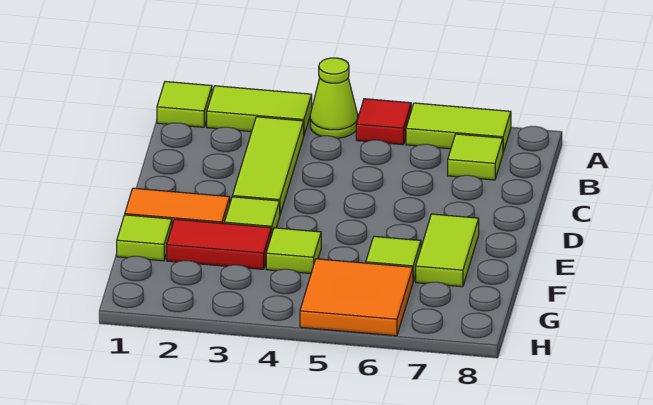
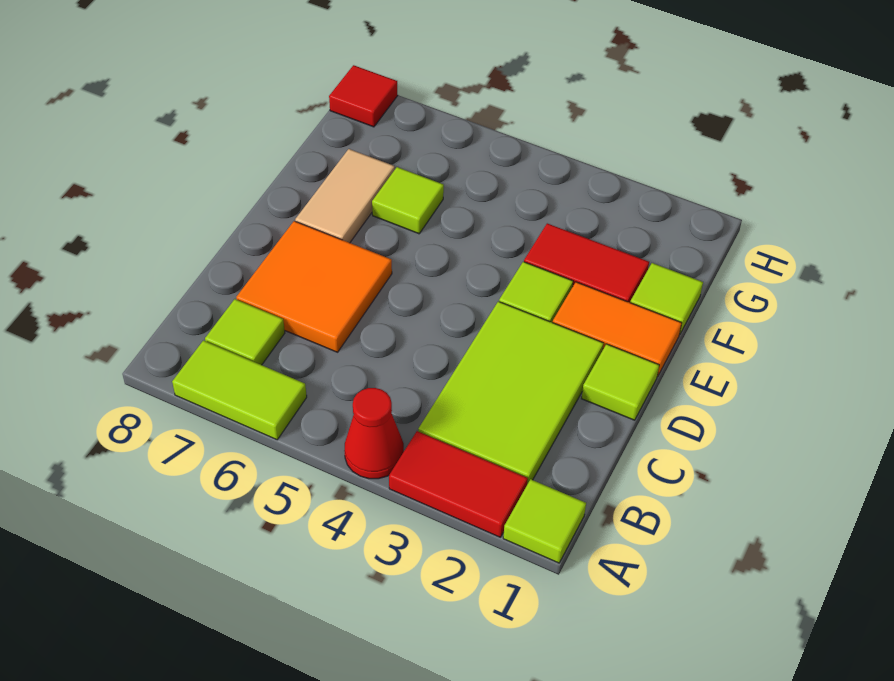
lime 1x2 tile [207,86,312,134] -> red 1x2 tile [389,431,528,537]
lime 1x1 cone [310,58,358,138] -> red 1x1 cone [344,388,404,479]
red 1x1 tile [356,99,411,145] -> red 1x1 tile moved to [329,65,398,127]
lime 1x3 tile [232,117,304,214] -> lime 2x3 tile [418,301,604,484]
lime 1x2 tile [416,214,479,287] -> tan 1x2 tile [295,149,395,243]
lime 1x1 tile [266,228,321,274] -> lime 1x1 tile moved to [582,344,659,420]
orange 2x2 tile [300,259,413,336] -> orange 2x2 tile moved to [236,221,392,352]

